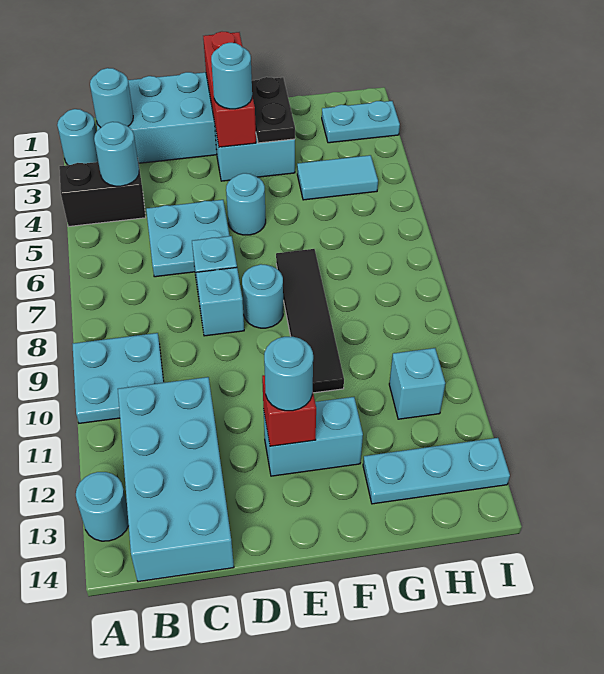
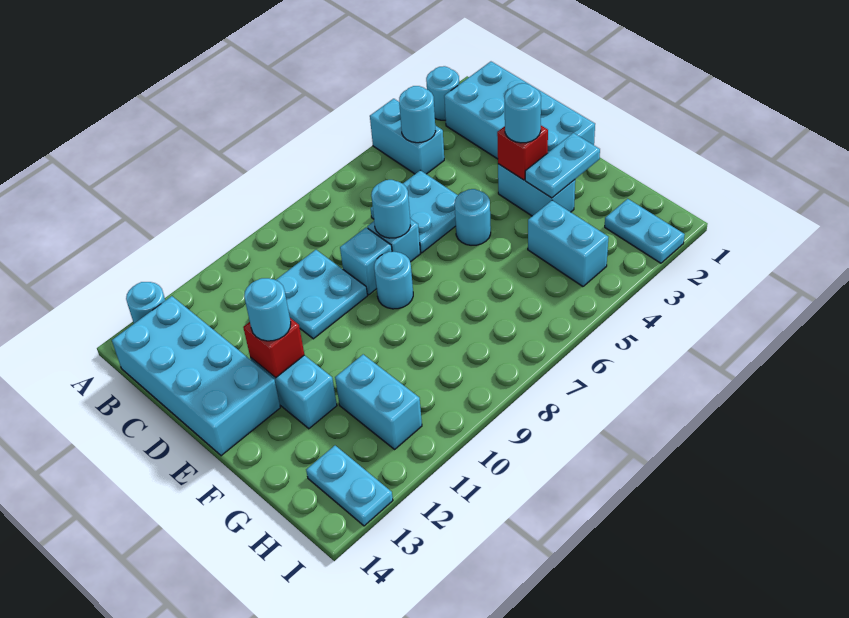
black 1x2 brick [59,158,146,227] -> cyan 1x2 brick [370,99,444,174]
cyan 2x2 plate [73,333,164,423] -> cyan 2x2 plate moved to [276,250,367,339]
cyan 1x1 round brick [90,68,133,127] -> cyan 1x1 round brick moved to [371,180,410,238]
cyan 2x4 brick [118,377,234,582] -> cyan 2x4 brick turned to [112,296,280,456]
red 1x3 brick [203,32,256,147] -> red 1x1 brick [497,126,548,180]
black 1x2 plate [252,77,295,143] -> cyan 1x2 plate [525,133,600,198]
black 1x4 tile [276,249,344,393] -> none
cyan 1x2 tile [297,155,378,200] -> cyan 1x2 brick [528,201,608,286]
cyan 1x3 plate [363,438,510,504] -> cyan 1x2 plate [306,446,393,526]
cyan 1x1 brick [389,348,445,419] -> cyan 1x2 brick [335,354,422,449]

